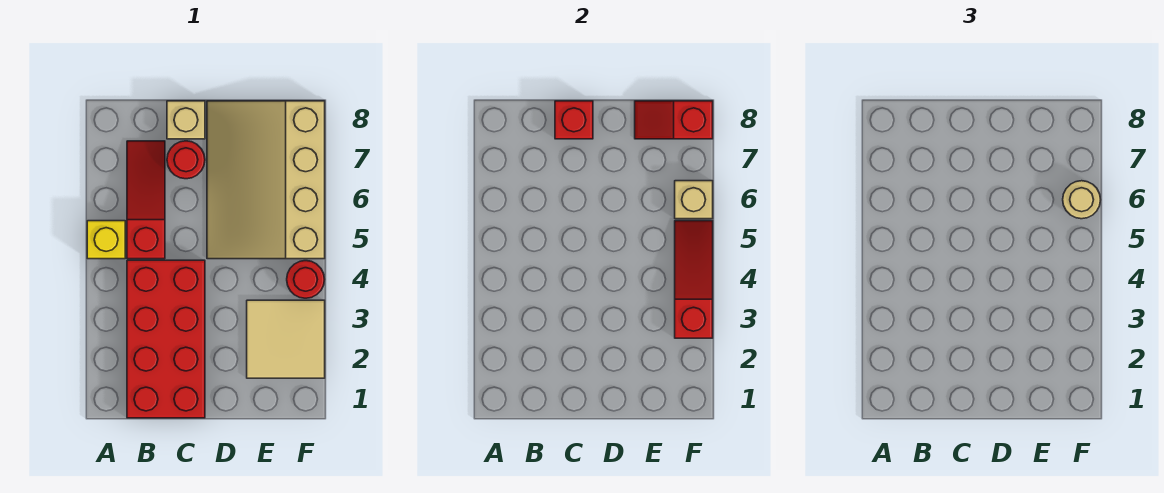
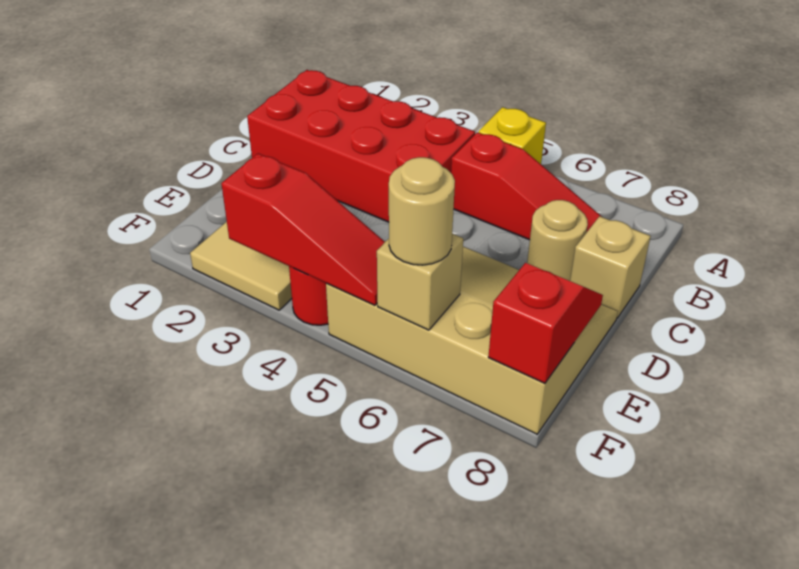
red 1x1 round brick [167,141,205,179] -> tan 1x1 round brick [527,200,588,281]
red 1x1 brick [555,101,593,139] -> none

